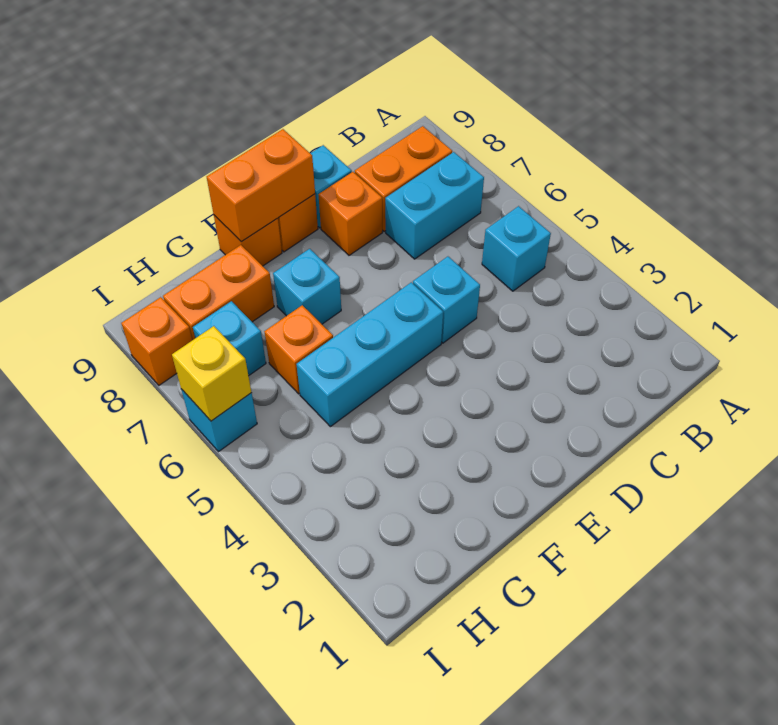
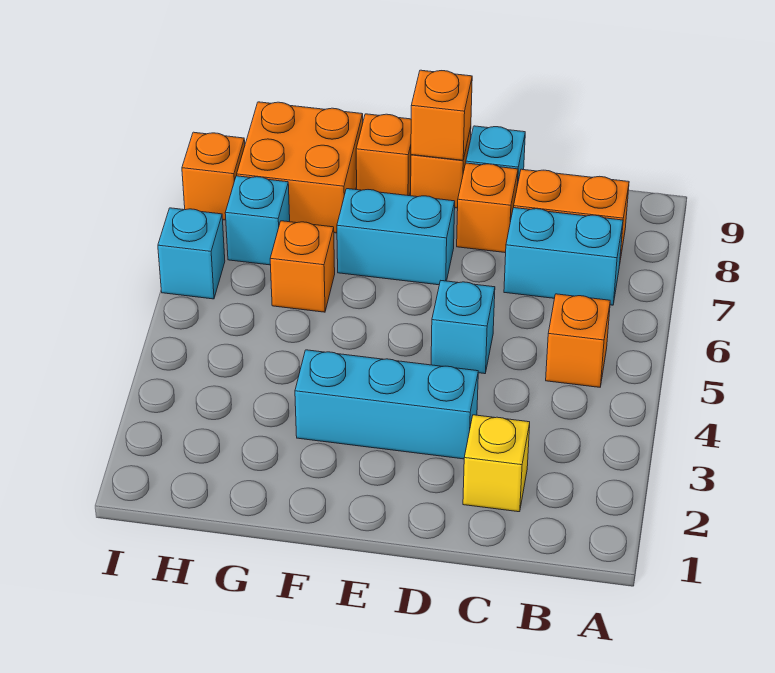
cyan 1x1 brick [482,206,551,291] -> orange 1x1 brick [546,294,610,387]
cyan 1x3 brick [296,282,443,427] -> cyan 1x3 brick moved to [295,350,478,459]
orange 1x2 brick [207,129,315,241] -> orange 1x1 brick [411,70,472,160]
cyan 1x1 brick [273,249,341,324] -> cyan 1x2 brick [337,189,455,285]
orange 1x2 brick [163,245,274,340] -> orange 2x2 brick [237,102,363,233]
yellow 1x1 brick [172,326,251,421] -> yellow 1x1 brick moved to [463,415,530,512]

